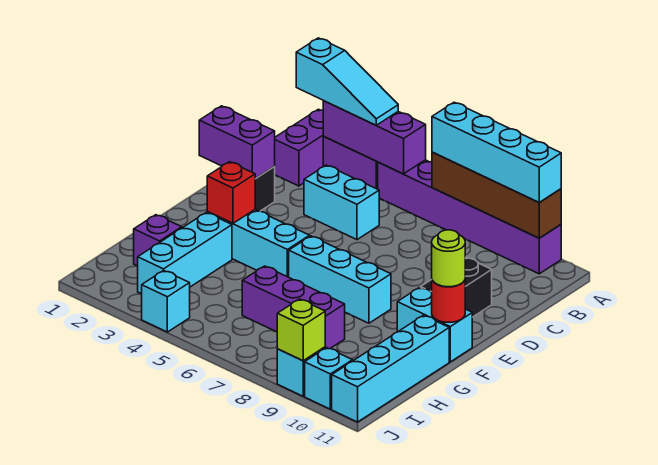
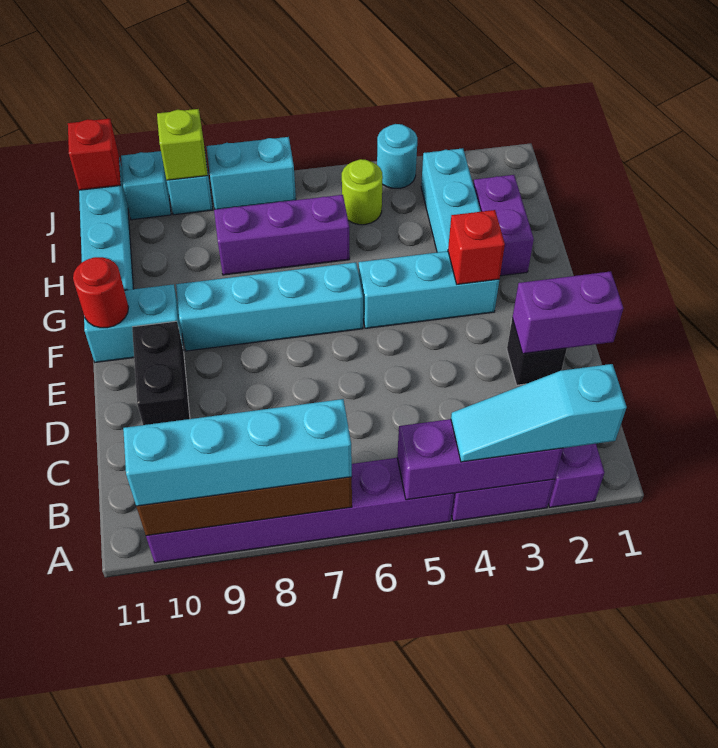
cyan 1x2 brick [304,165,379,240] -> cyan 1x2 brick moved to [206,137,296,209]
cyan 1x3 brick [289,236,391,323] -> cyan 1x4 brick [176,262,363,351]
lime 1x1 round brick [432,230,465,287] -> lime 1x1 round brick moved to [342,159,383,225]
purple 1x1 brick [134,215,182,266] -> purple 1x2 brick [473,175,534,276]
cyan 1x1 brick [142,271,190,332] -> cyan 1x1 round brick [377,124,417,188]
none -> red 1x1 brick [68,119,121,190]

